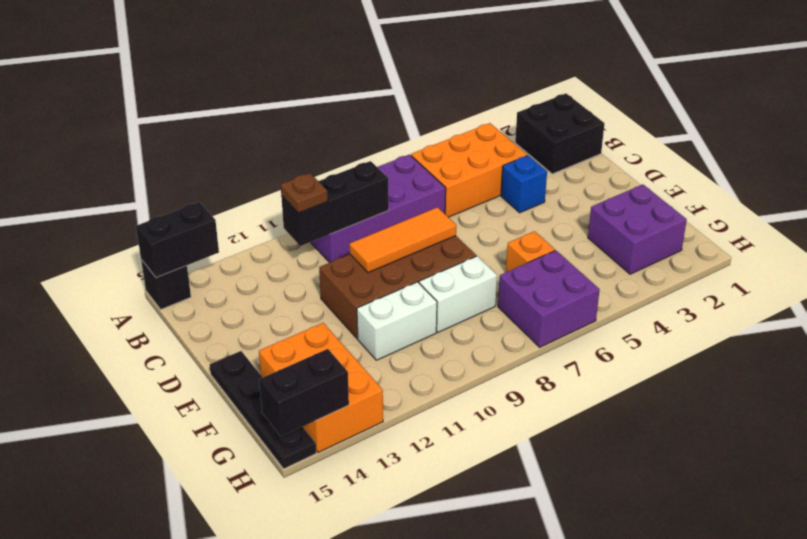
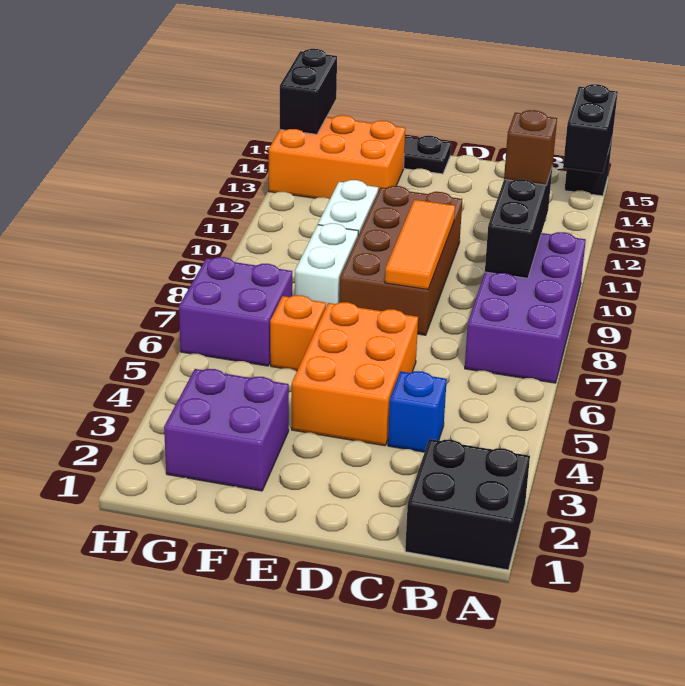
orange 2x3 brick [411,123,527,217] -> orange 2x3 brick moved to [292,302,418,446]
brown 1x1 plate [281,173,328,213] -> brown 1x1 brick [504,110,557,185]

